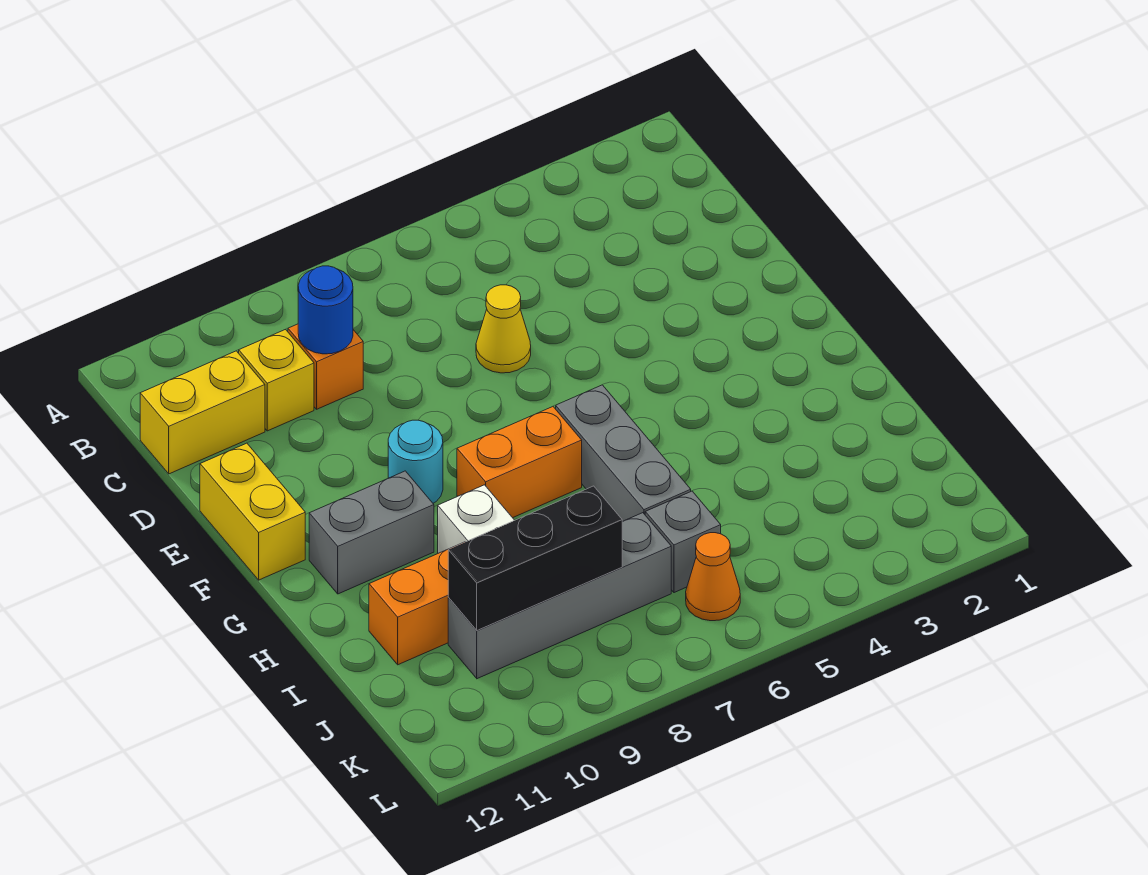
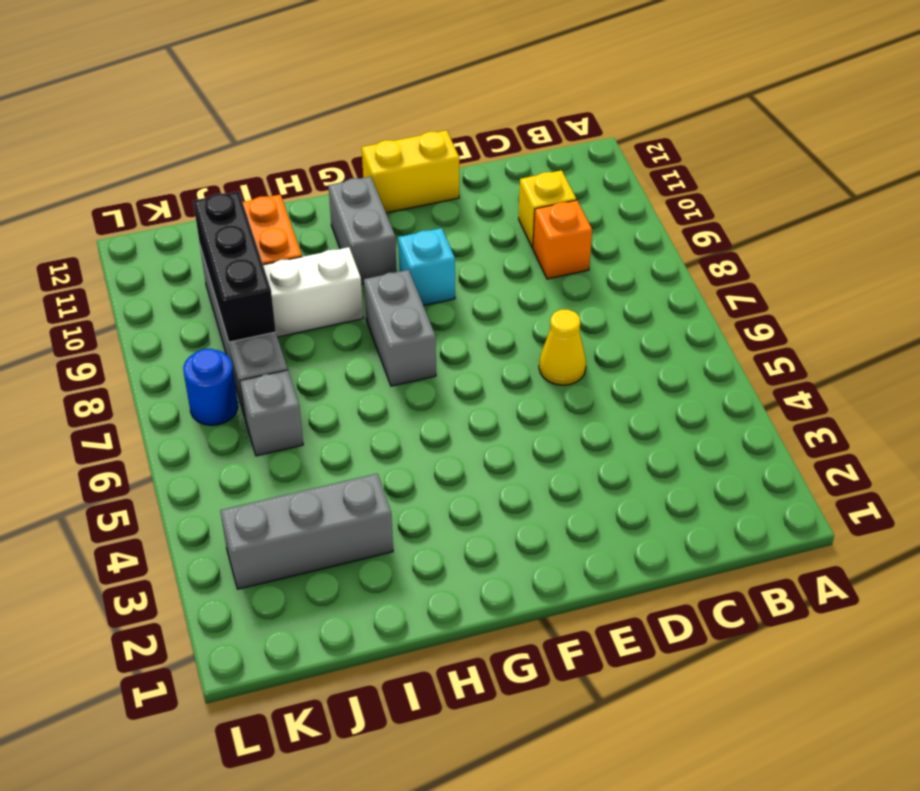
blue 1x1 round brick [298,266,353,354] -> blue 1x1 round brick moved to [183,349,238,425]
yellow 1x2 brick [140,351,265,474] -> none
cyan 1x1 round brick [388,420,443,503] -> cyan 1x1 brick [398,228,455,306]
grey 1x3 brick [556,385,691,521] -> grey 1x3 brick moved to [220,474,393,589]
orange 1x2 brick [457,407,582,518] -> grey 1x2 brick [364,270,436,386]
orange 1x1 cone [686,533,740,621] -> none

